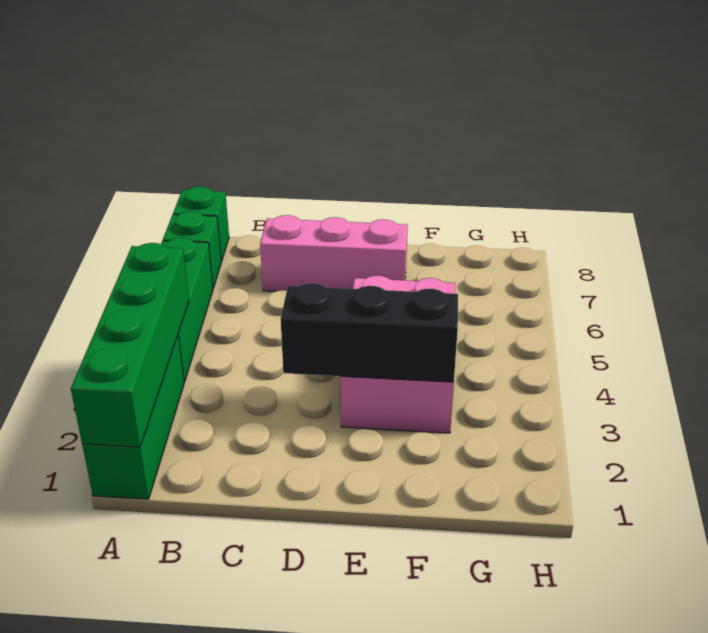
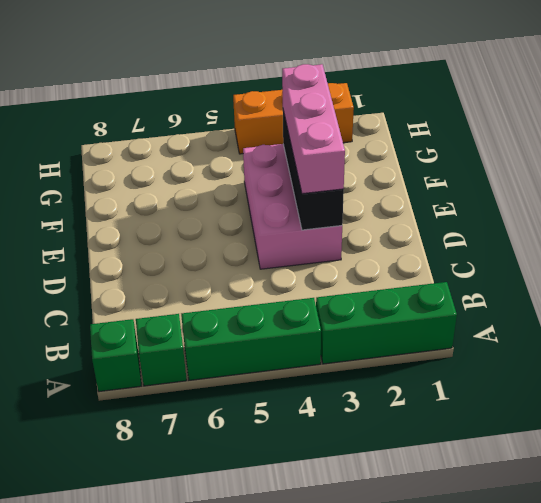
green 1x4 brick [71,243,189,447] -> none
pink 1x3 brick [260,215,408,292] -> pink 1x3 brick moved to [282,64,345,194]
pink 2x3 brick [341,276,455,433] -> pink 2x3 brick turned to [243,144,342,269]
none -> orange 1x3 brick [233,83,354,154]

